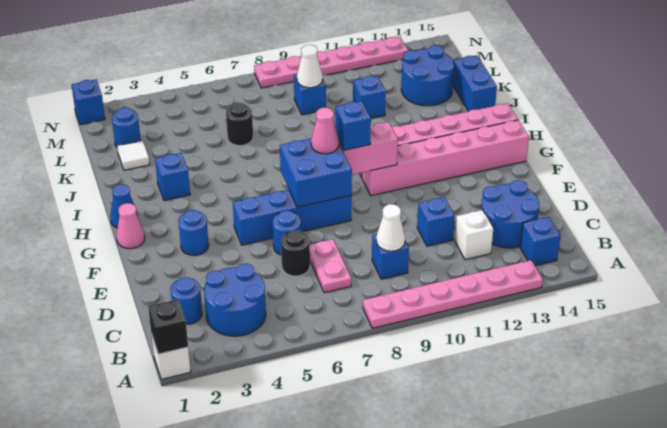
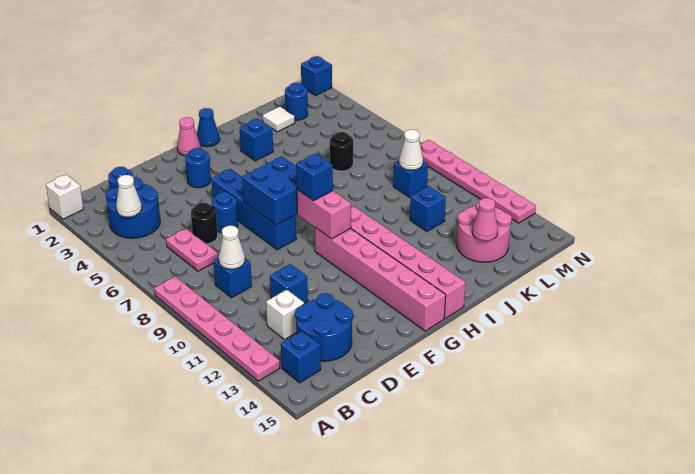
black 1x1 brick [148,299,188,354] -> none
none -> white 1x1 cone [116,175,142,217]
pink 1x2 plate [310,239,351,293] -> pink 1x2 plate turned to [166,228,218,271]
pink 1x1 cone [311,108,339,154] -> pink 1x1 cone moved to [472,198,498,241]
blue 1x2 brick [453,55,497,112] -> none
blue 2x2 round brick [401,45,454,106] -> pink 2x2 round brick [457,202,512,262]

